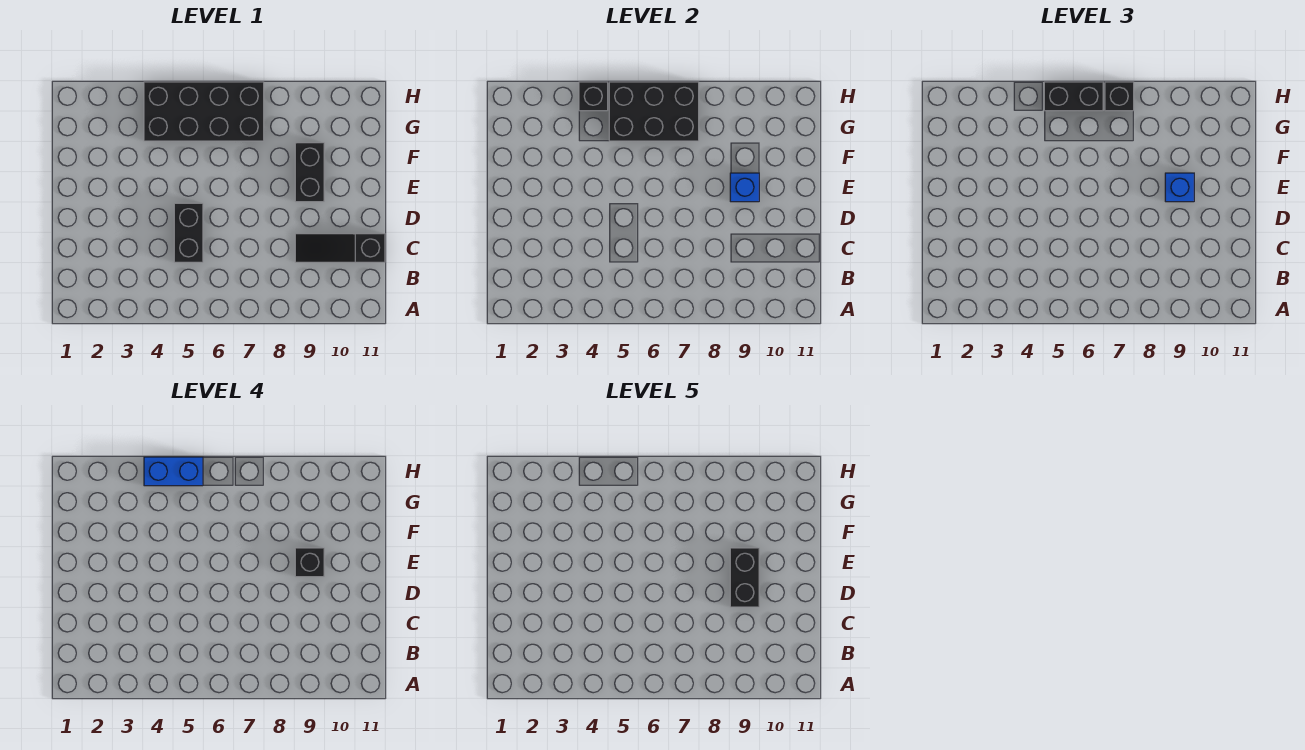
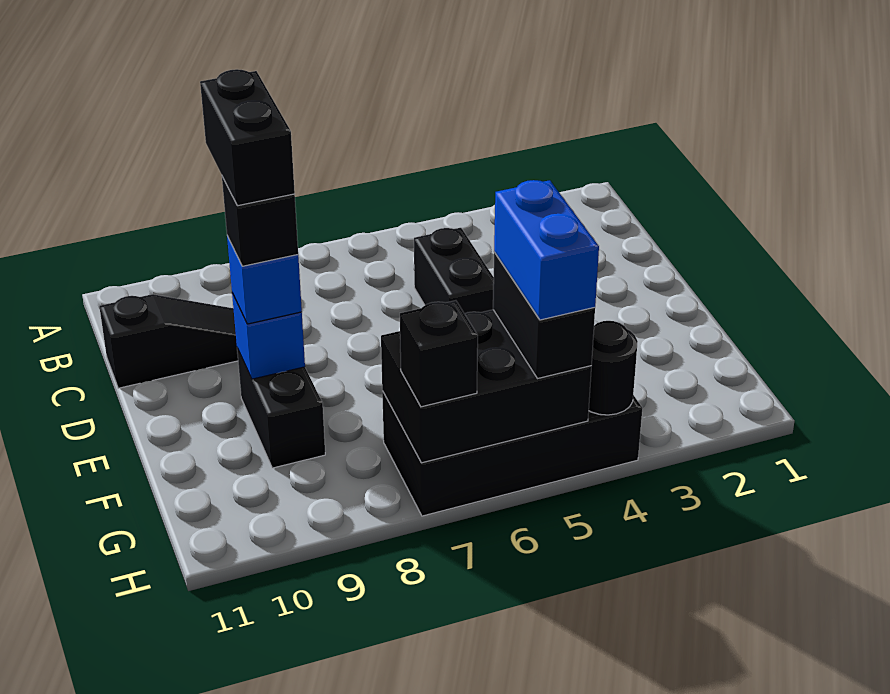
black 1x1 brick [579,82,608,111] -> black 1x1 round brick [589,321,638,415]
blue 1x2 brick [144,457,203,486] -> blue 1x2 brick turned to [494,180,599,320]
black 1x2 brick [1044,82,1103,111] -> black 1x2 brick turned to [493,252,595,379]

